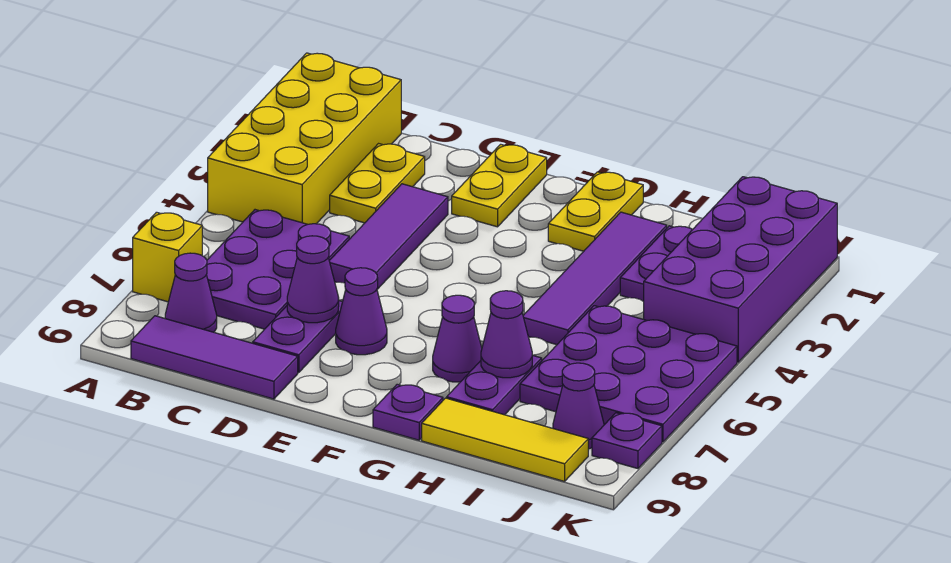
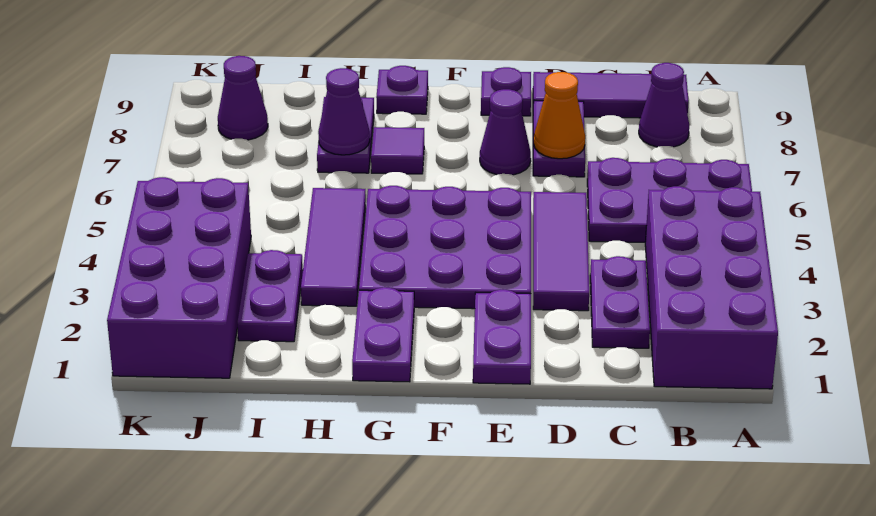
yellow 2x4 brick [208,53,401,224] -> purple 2x4 brick [645,186,778,389]
yellow 1x1 brick [133,212,202,302] -> none
purple 2x3 plate [206,210,349,329] -> purple 2x3 plate turned to [587,158,752,242]
yellow 1x2 plate [330,144,425,223] -> purple 1x2 plate [590,256,650,348]
purple 1x1 cone [287,236,339,323] -> orange 1x1 cone [534,72,585,159]
yellow 1x2 plate [452,144,547,227] -> purple 1x2 plate [473,290,531,384]
yellow 1x2 plate [548,172,643,251] -> purple 1x2 plate [352,287,414,382]
purple 1x1 cone [433,295,482,382] -> purple 1x1 tile [371,127,424,174]
purple 1x4 tile [523,212,667,345] -> purple 1x3 tile [301,188,366,306]
yellow 1x3 tile [422,398,588,481] -> none
purple 3x3 plate [520,306,737,442] -> purple 3x3 plate moved to [359,186,531,309]
purple 1x1 plate [592,413,662,469] -> purple 1x1 plate moved to [481,67,531,116]

